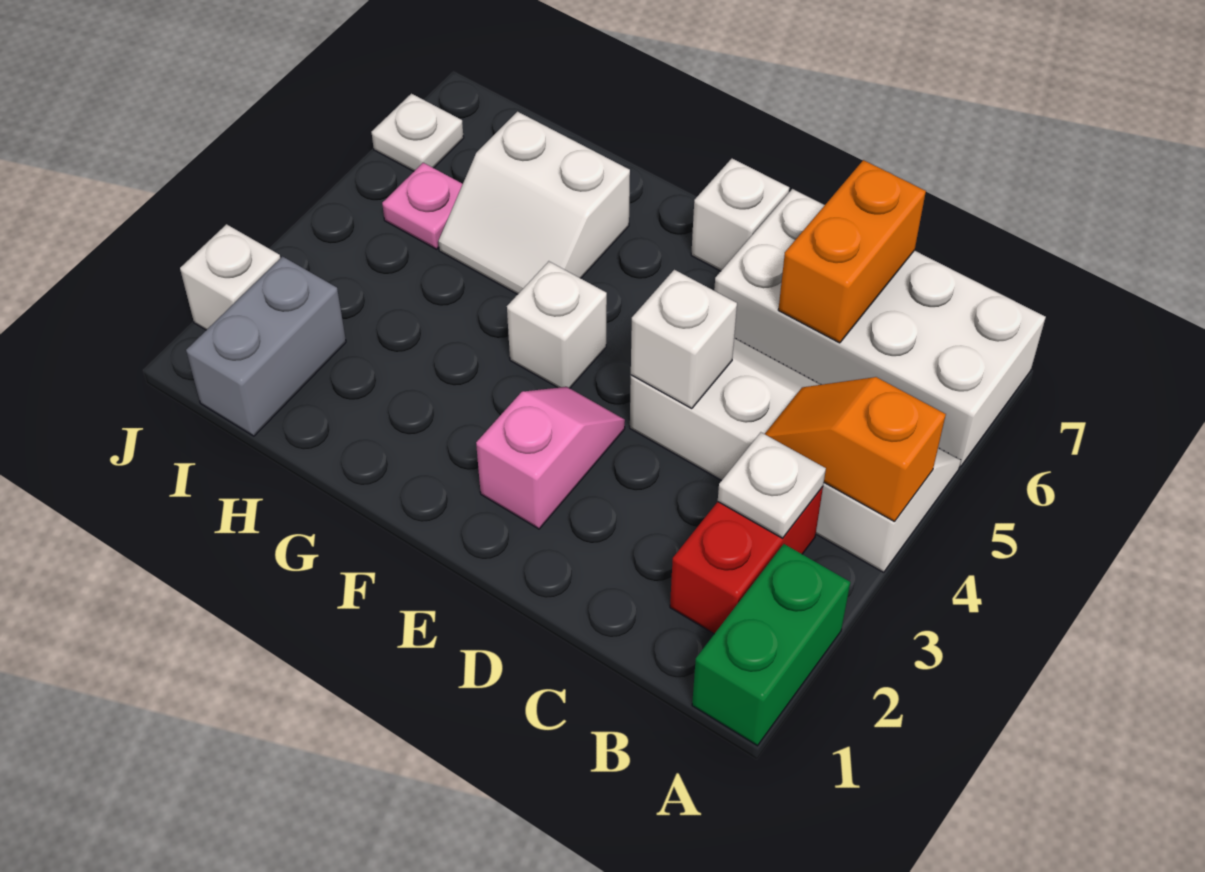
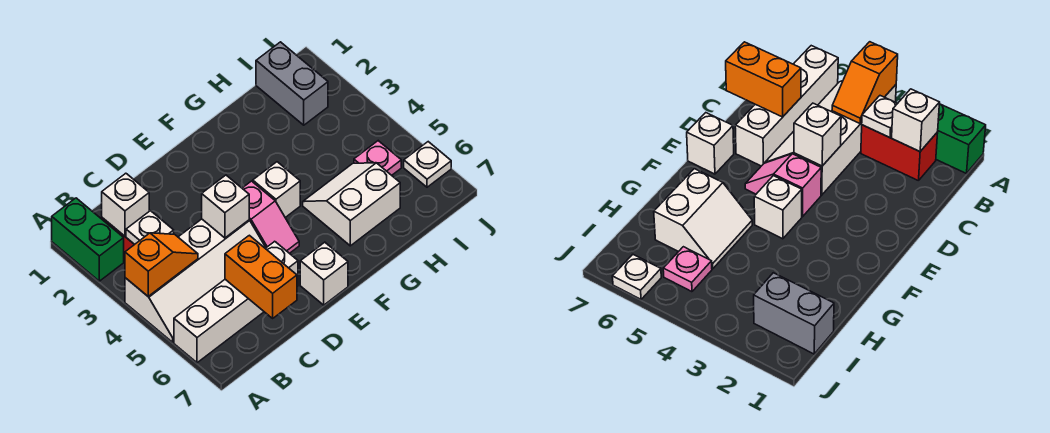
white 2x4 brick [714,189,1046,467] -> white 1x4 brick [174,241,298,363]
pink 1x2 slope [476,387,625,529] -> pink 1x2 slope moved to [242,181,299,253]
white 1x1 brick [180,224,280,330] -> white 1x1 brick moved to [102,173,149,236]

